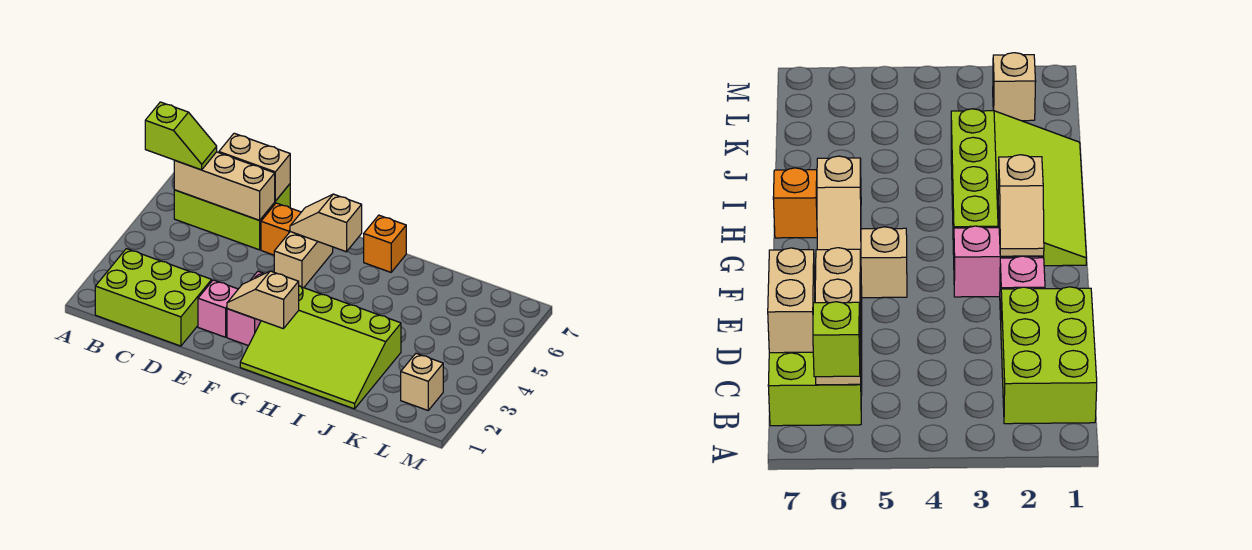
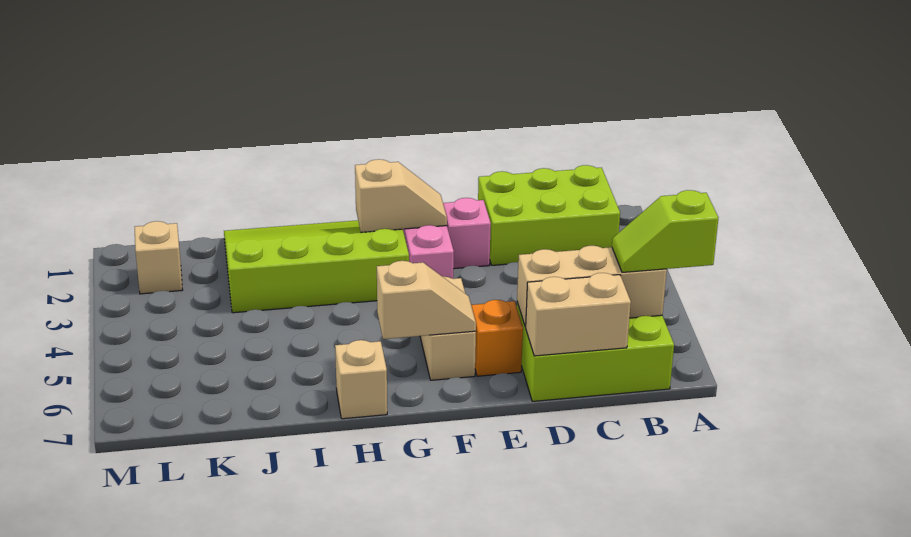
orange 1x1 brick [364,215,406,272] -> tan 1x1 brick [335,340,387,419]

